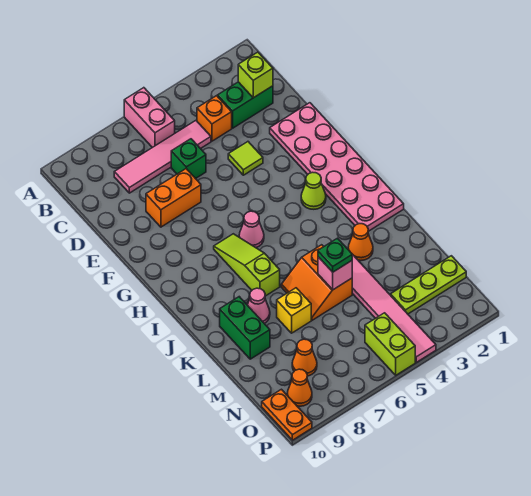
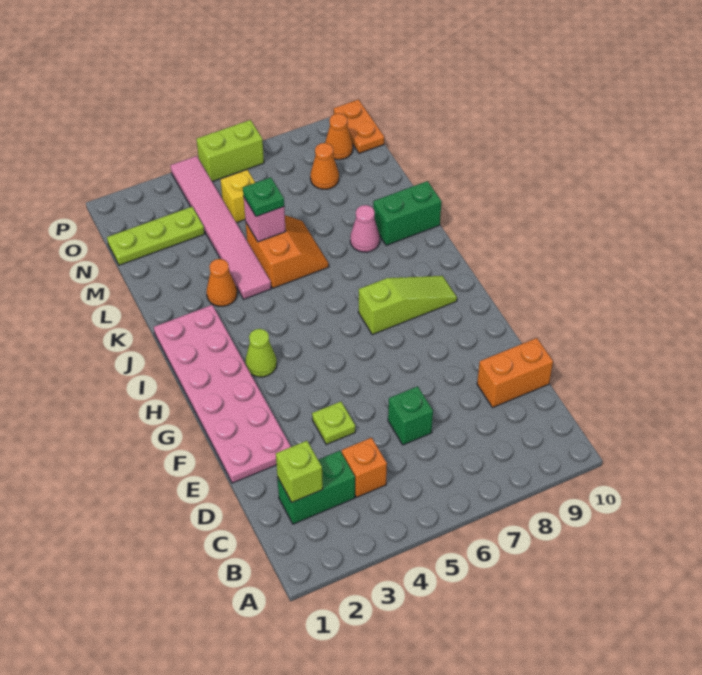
pink 1x2 brick [124,88,175,148] -> none
pink 1x4 tile [114,121,211,193] -> none
lime 1x1 tile [228,142,263,175] -> lime 1x1 plate [312,402,355,444]
orange 1x2 brick [146,169,201,227] -> orange 1x2 brick moved to [477,338,553,407]
pink 1x1 cone [239,211,264,248] -> none
lime 1x3 slope [214,234,280,296] -> lime 1x3 slope turned to [358,276,457,335]
green 1x2 brick [220,297,270,359] -> green 1x2 brick turned to [373,181,442,245]
yellow 1x1 brick [277,288,311,333] -> yellow 1x1 brick moved to [220,170,255,223]
lime 1x2 brick [365,313,415,375] -> lime 1x2 brick turned to [196,120,264,182]

